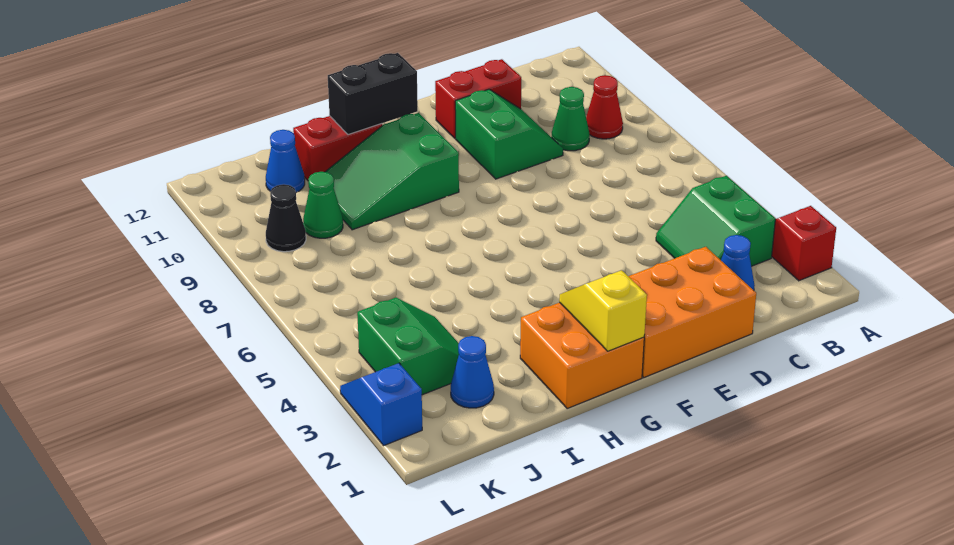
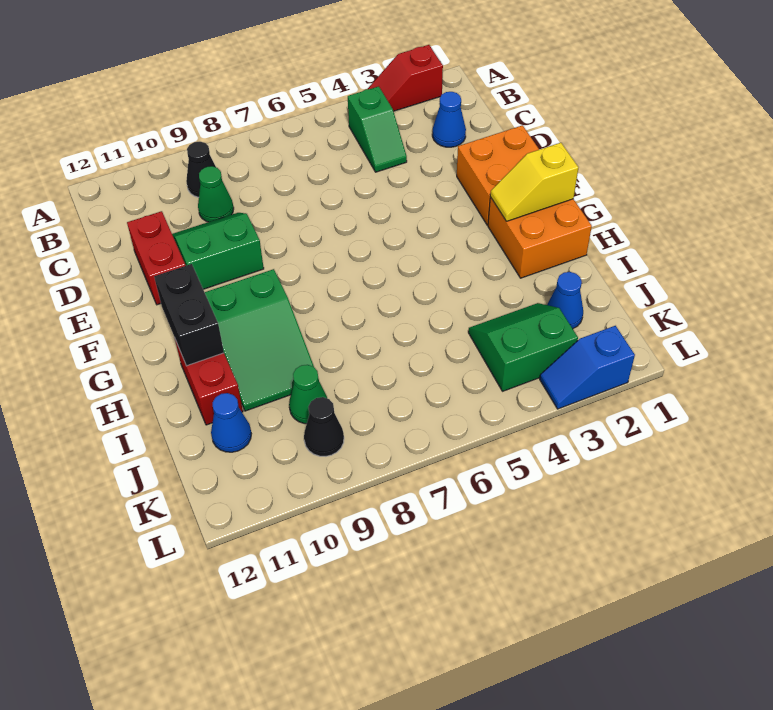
green 2x2 slope [656,176,775,266] -> green 1x2 slope [348,86,407,172]
red 1x1 cone [586,75,623,139] -> black 1x1 cone [186,142,216,197]
orange 2x3 brick [628,247,756,377] -> orange 2x2 brick [457,125,539,225]

